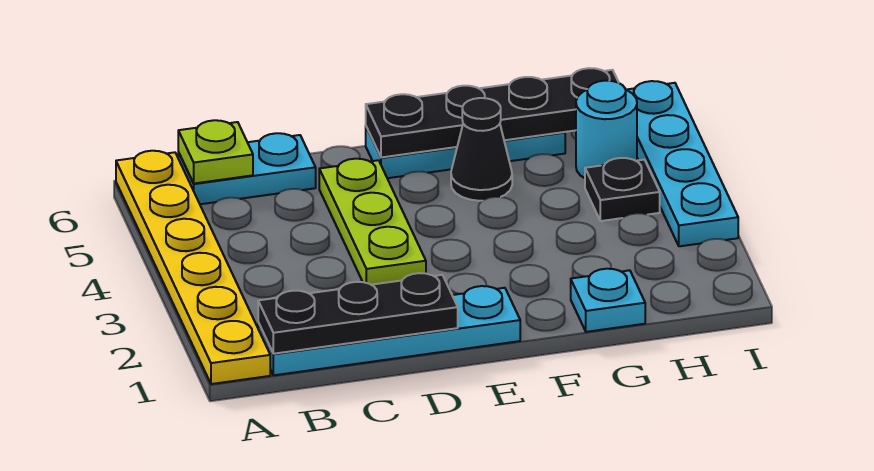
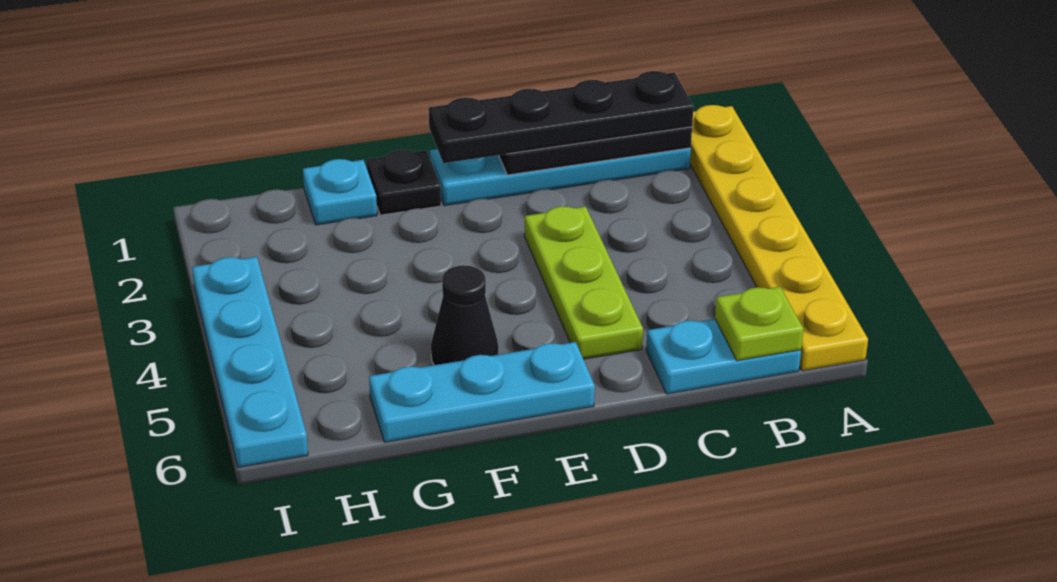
black 1x4 plate [366,68,619,157] -> black 1x4 plate moved to [429,71,694,163]
black 1x1 plate [585,158,660,221] -> black 1x1 plate moved to [367,150,441,215]
cyan 1x1 round brick [576,80,637,178] -> none

